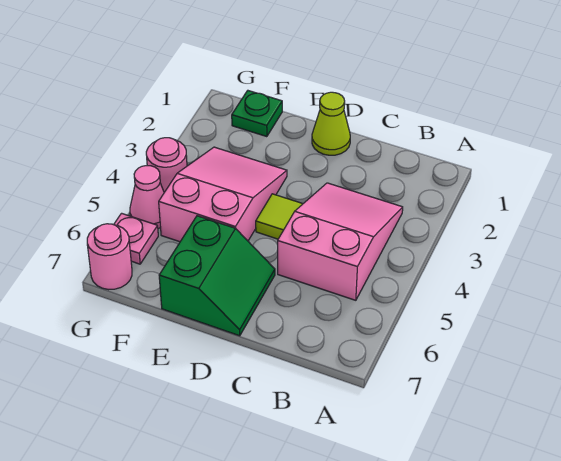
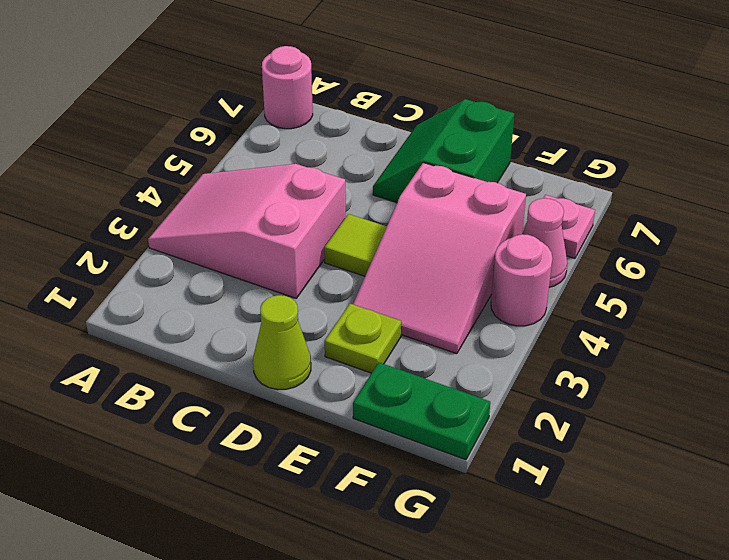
pink 2x3 slope [278,183,403,300] -> pink 2x3 slope turned to [148,164,346,298]
none -> lime 1x1 plate [325,304,401,373]
green 1x1 plate [232,91,282,137] -> green 1x2 plate [353,362,490,460]
pink 1x1 round brick [87,224,132,290] -> pink 1x1 round brick moved to [262,46,313,129]

